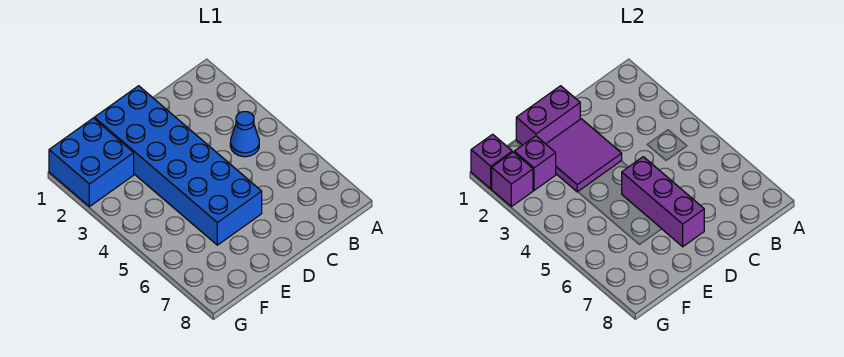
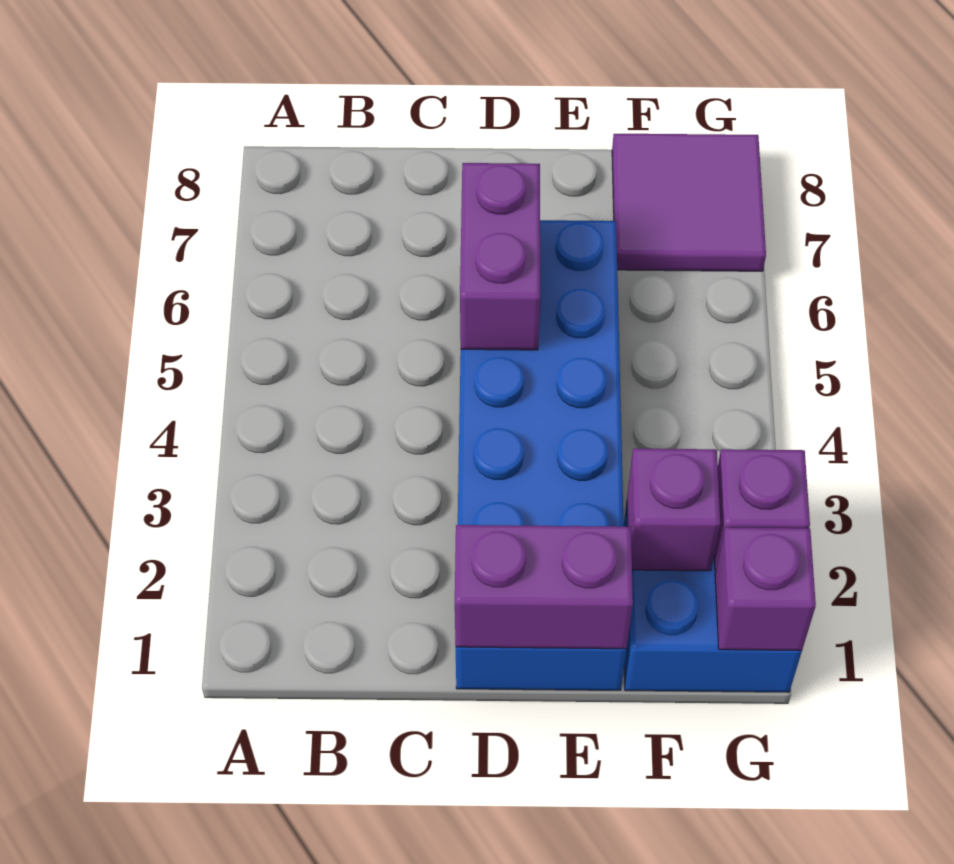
blue 1x1 cone [230,112,259,157] -> none
purple 2x2 tile [546,119,622,192] -> purple 2x2 tile moved to [612,134,766,271]
purple 1x3 brick [622,157,704,247] -> purple 1x2 brick [460,163,540,350]

